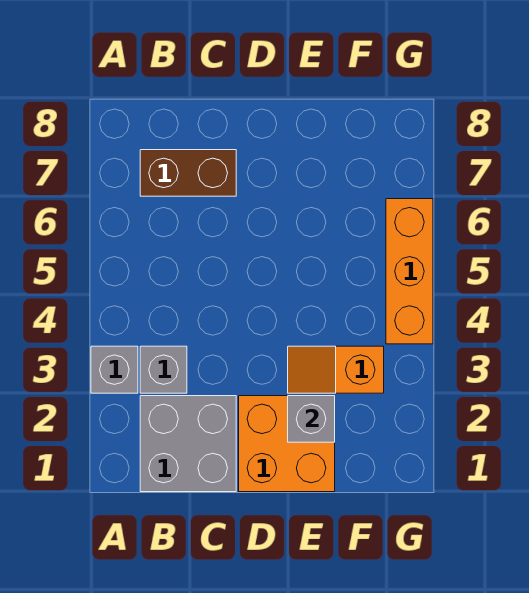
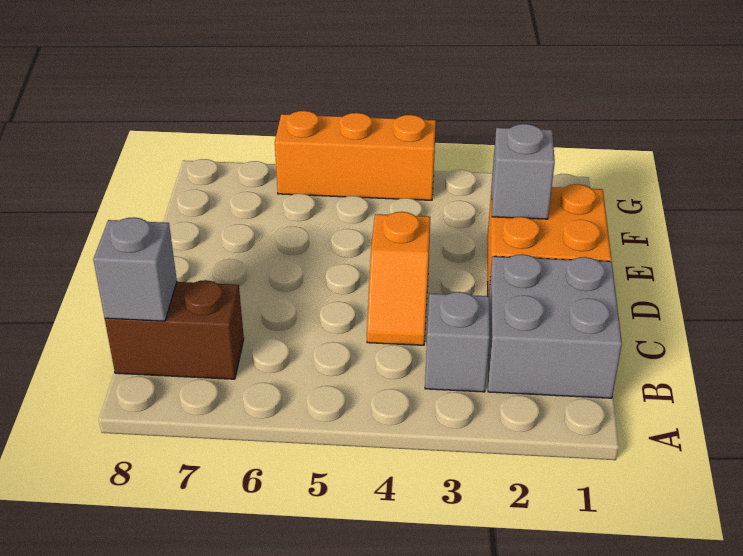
grey 1x1 brick [91,346,138,393] -> grey 1x1 brick moved to [93,217,177,321]
brown 1x2 brick [140,150,236,196] -> brown 1x2 brick turned to [105,280,244,379]
orange 1x2 slope [288,346,384,393] -> orange 1x2 slope moved to [367,212,430,345]

